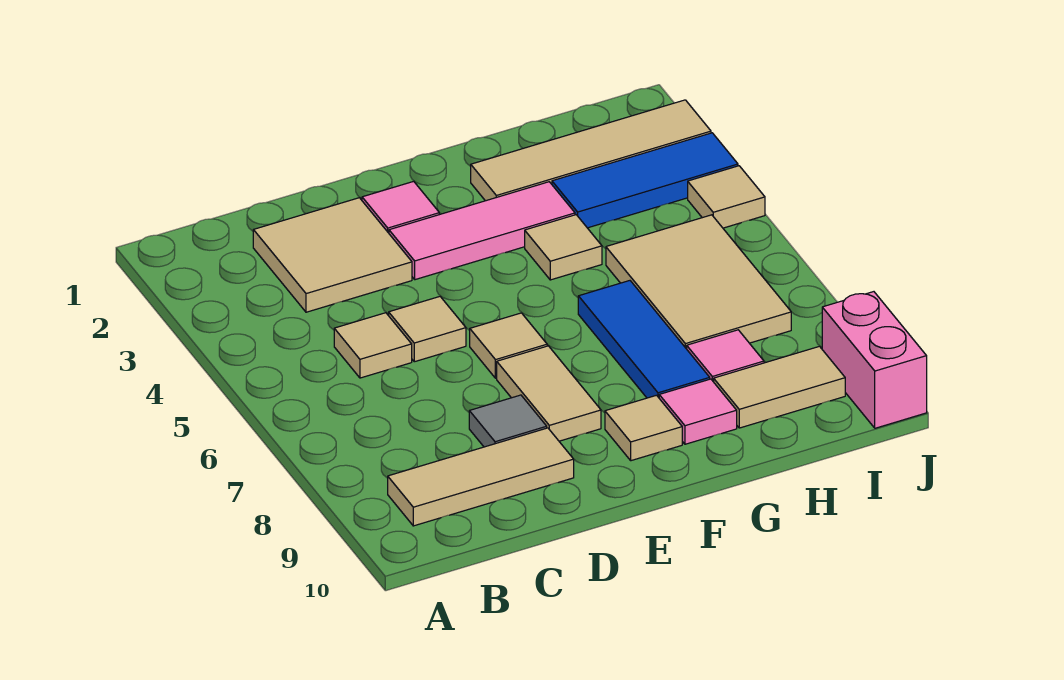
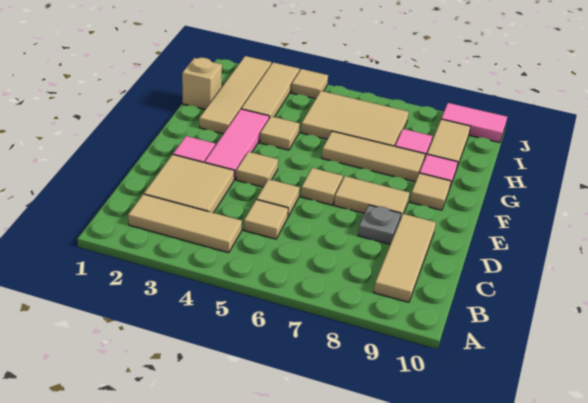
none -> tan 1x3 tile [128,194,242,253]
grey 1x1 tile [469,395,547,447] -> grey 1x1 plate [358,205,401,244]
none -> tan 1x1 tile [236,152,278,187]
blue 1x3 tile [578,281,710,398] -> tan 1x3 tile [322,131,425,182]
none -> tan 1x1 brick [182,58,222,109]
blue 1x3 tile [552,133,738,228] -> tan 1x3 tile [241,62,300,118]
pink 1x2 brick [822,292,927,428] -> pink 1x2 tile [441,103,507,143]

